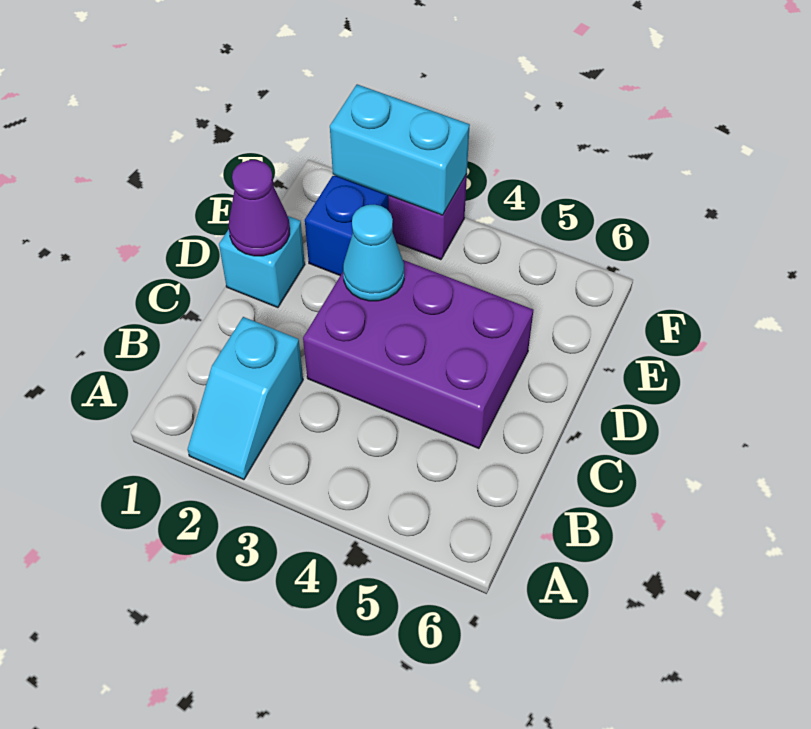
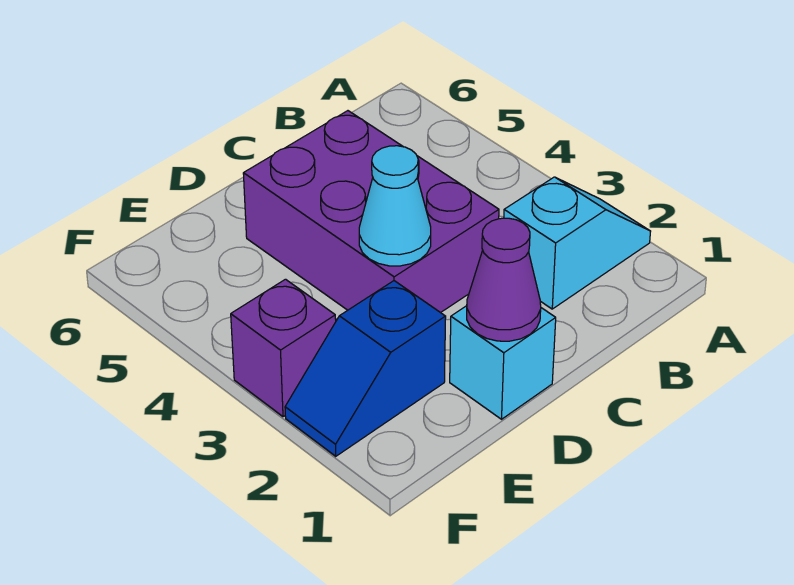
cyan 1x2 brick [330,84,470,215] -> none

